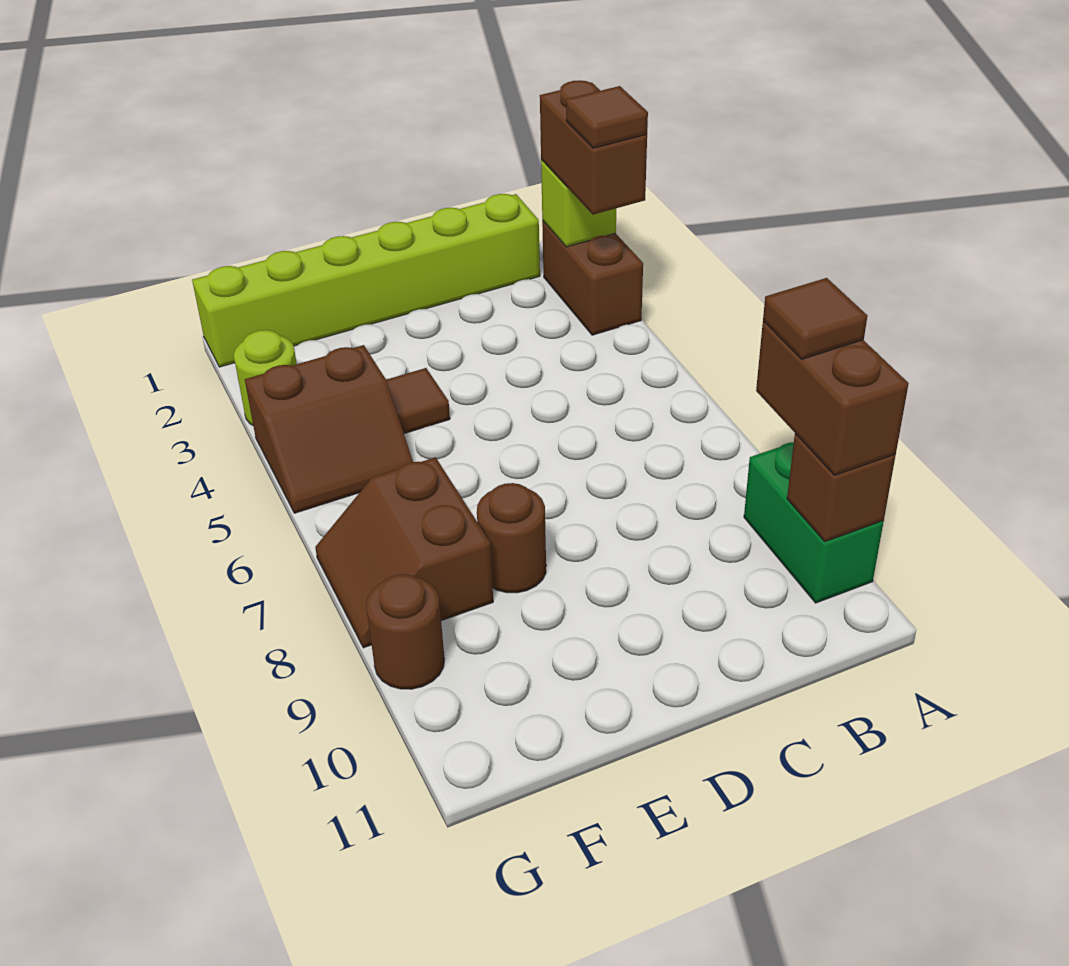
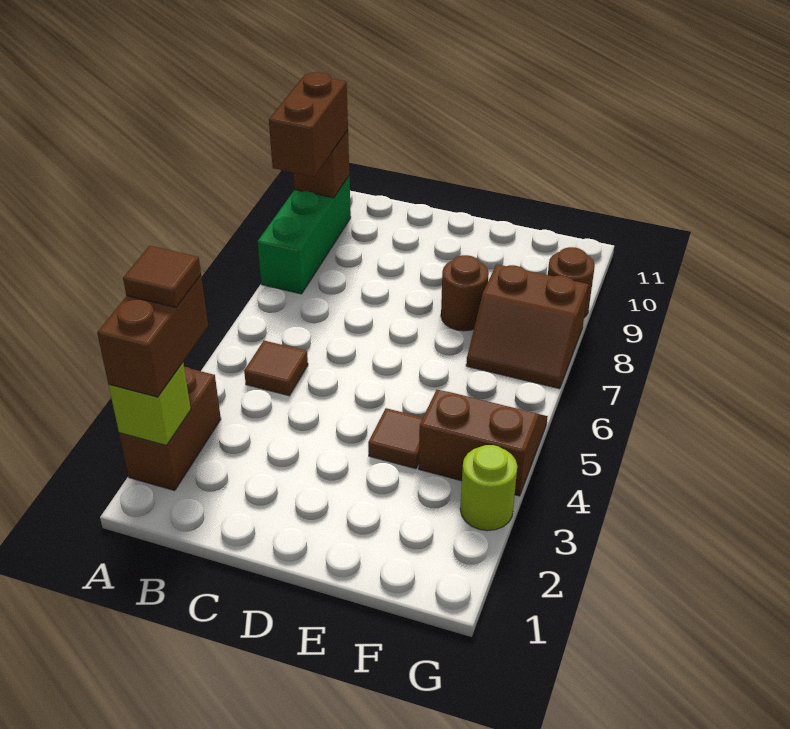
green 1x2 brick [744,442,884,603] -> green 1x3 brick [257,176,351,294]
brown 1x1 tile [763,278,867,359] -> brown 1x1 tile moved to [244,341,308,396]
lime 1x6 brick [192,194,540,367] -> none
brown 2x2 slope [315,457,493,648] -> brown 2x2 slope turned to [466,264,588,389]

